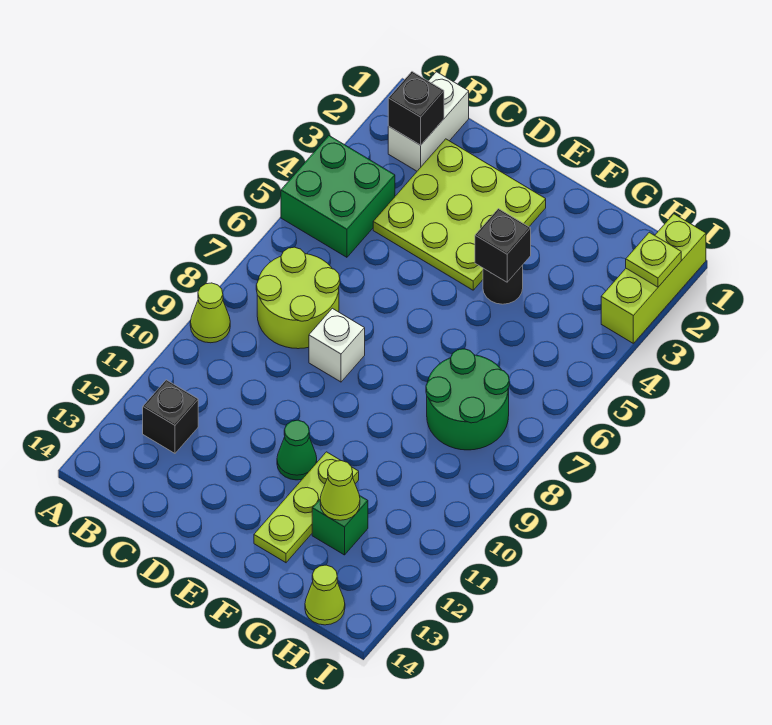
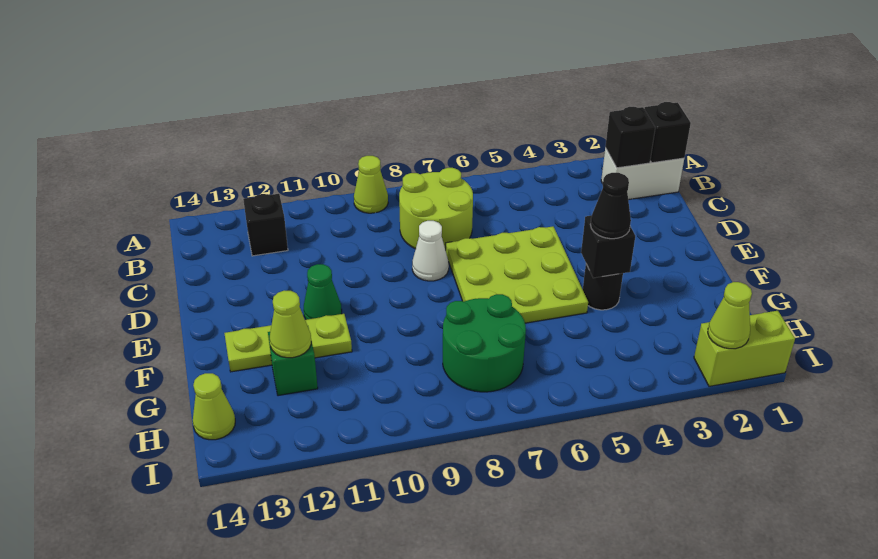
green 2x2 brick [281,136,395,257] -> none
none -> black 1x1 brick [644,102,691,163]
lime 3x3 plate [373,139,546,290] -> lime 3x3 plate moved to [446,226,588,323]
white 1x1 brick [309,308,365,382] -> white 1x1 cone [412,221,449,281]
none -> black 1x1 cone [590,173,631,239]
lime 1x3 brick [601,214,706,343] -> lime 1x2 brick [694,311,795,386]
lime 1x1 plate [626,232,681,287] -> lime 1x1 cone [708,282,752,349]

